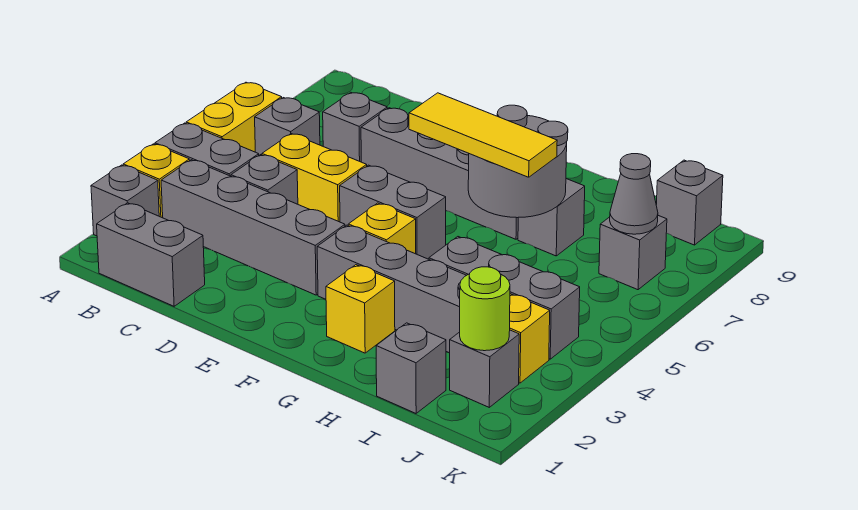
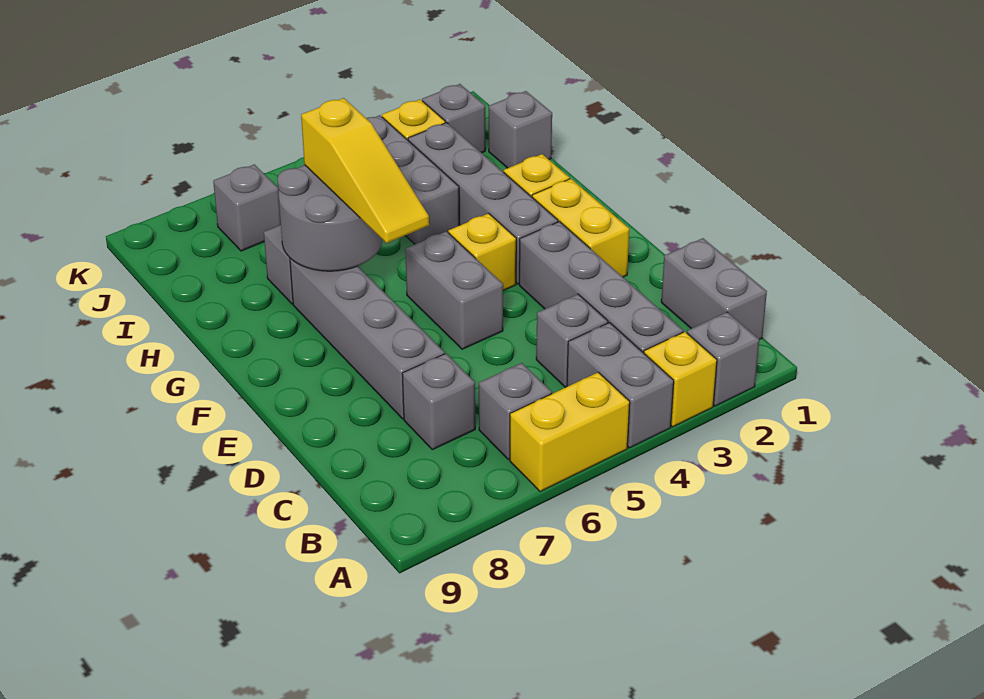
yellow 1x2 brick [262,134,367,222] -> yellow 1x2 brick moved to [532,179,629,277]
yellow 1x3 tile [409,93,557,177] -> yellow 1x3 slope [301,98,429,243]
lime 1x1 round brick [460,267,510,351] -> none
grey 1x1 cone [610,154,658,234] -> none
grey 1x1 brick [656,160,723,245] -> none

